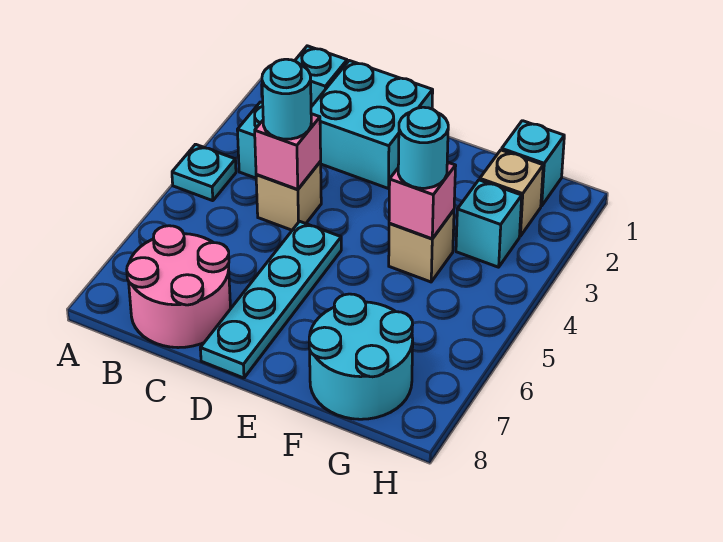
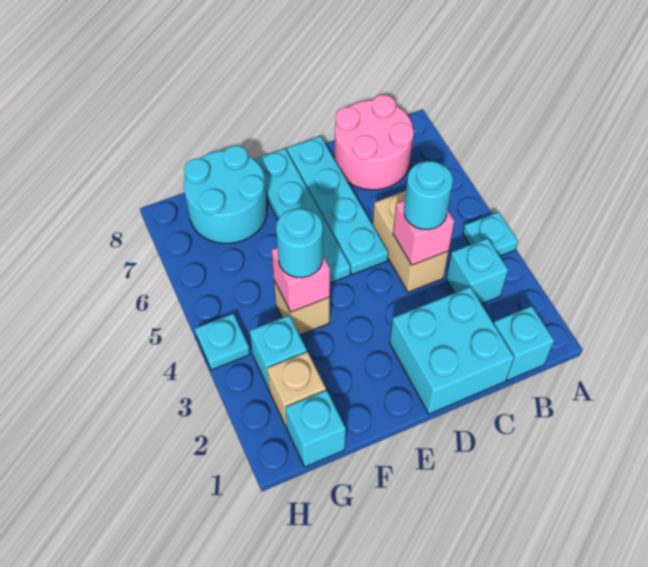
tan 1x1 brick [256,162,321,230] -> tan 1x2 brick [373,191,448,292]
none -> cyan 1x4 plate [254,149,350,283]
none -> cyan 1x1 plate [195,314,250,370]

